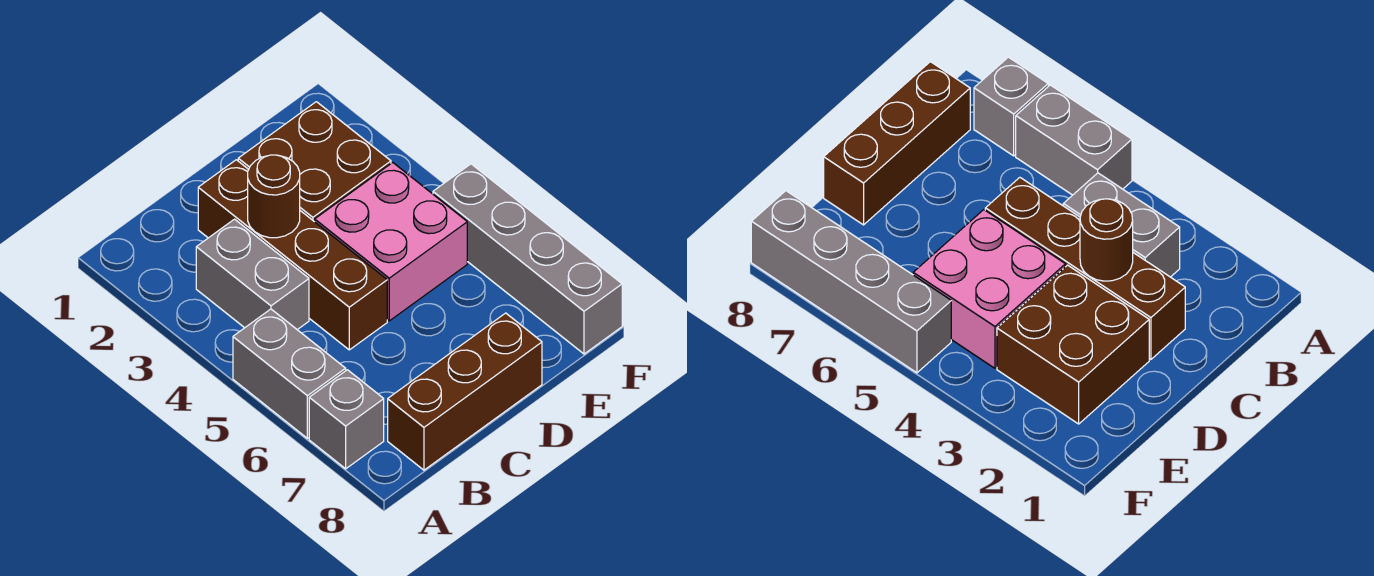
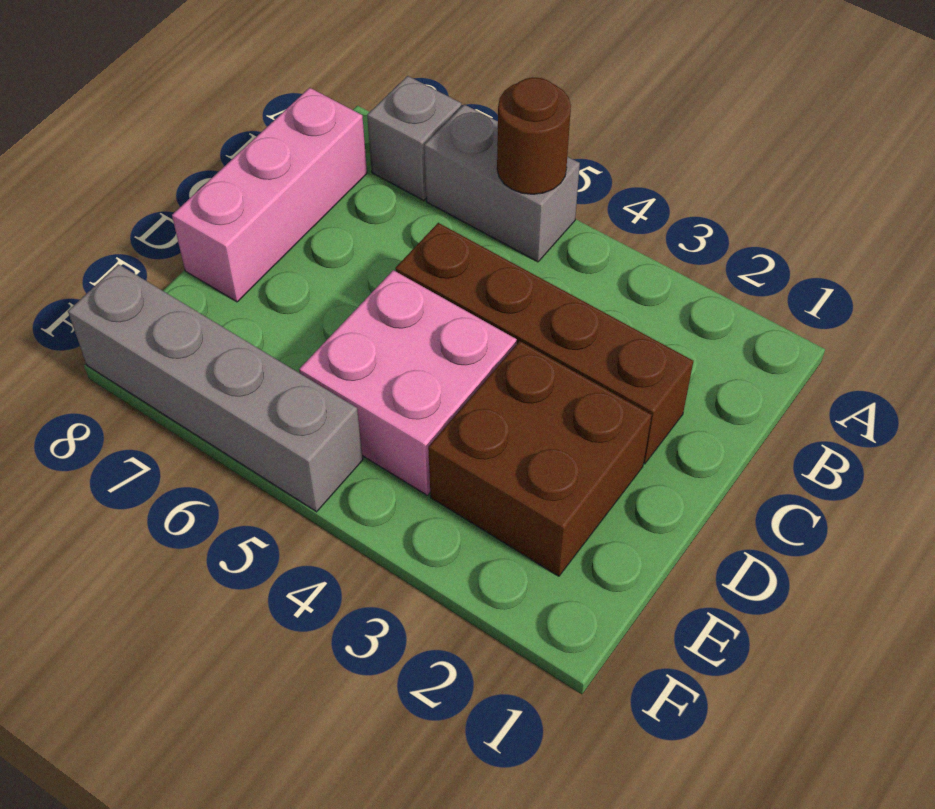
grey 1x2 brick [196,219,309,330] -> none
brown 1x3 brick [388,313,542,470] -> pink 1x3 brick [172,88,367,302]
brown 1x1 round brick [248,155,300,238] -> brown 1x1 round brick moved to [497,78,571,194]

